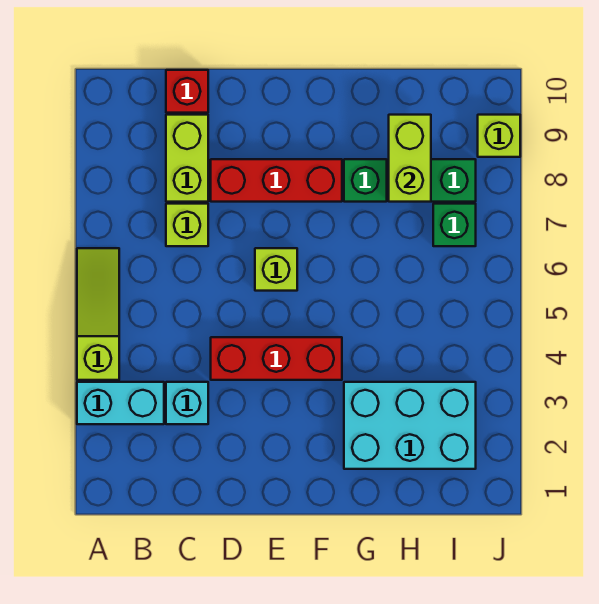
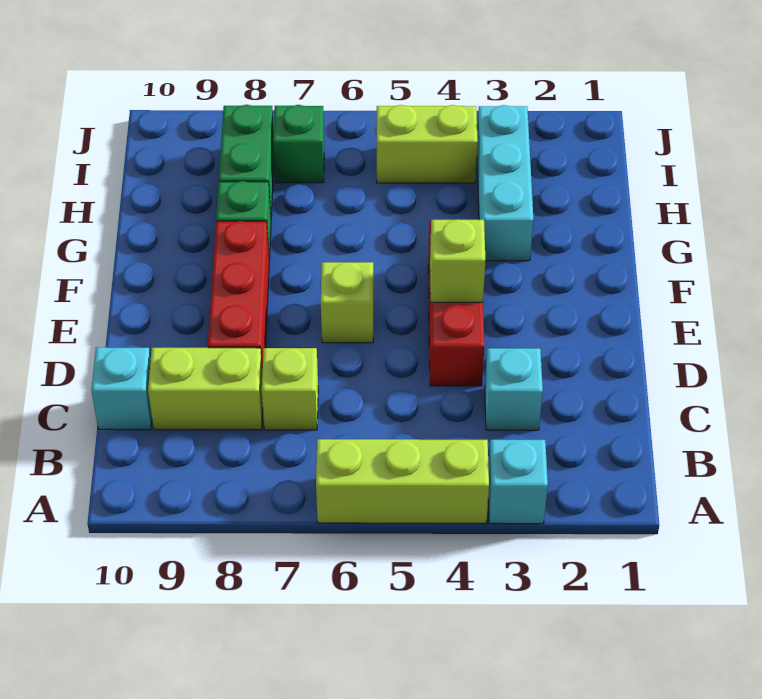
cyan 1x2 brick [77,382,164,424] -> cyan 1x1 brick [488,440,548,524]
lime 1x3 slope [77,248,119,380] -> lime 1x3 brick [316,439,489,523]
red 1x1 brick [166,70,208,113] -> cyan 1x1 brick [91,347,152,430]
cyan 2x3 brick [344,382,476,469] -> cyan 1x3 brick [477,105,534,261]
lime 1x2 brick [389,115,431,202] -> lime 1x2 brick moved to [377,105,478,183]
lime 1x1 brick [478,115,520,157] -> lime 1x1 brick moved to [430,219,485,302]

